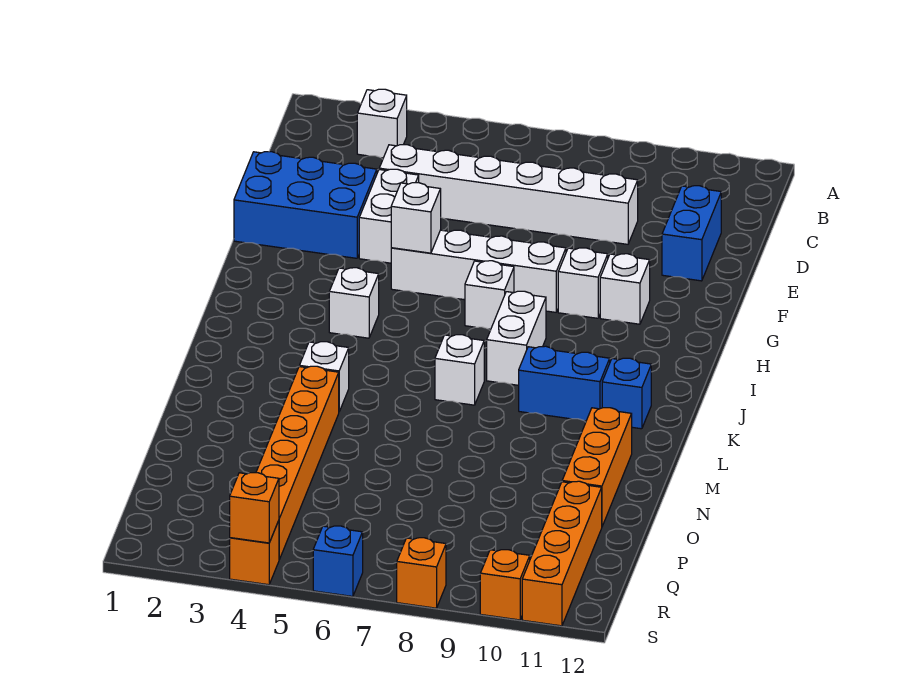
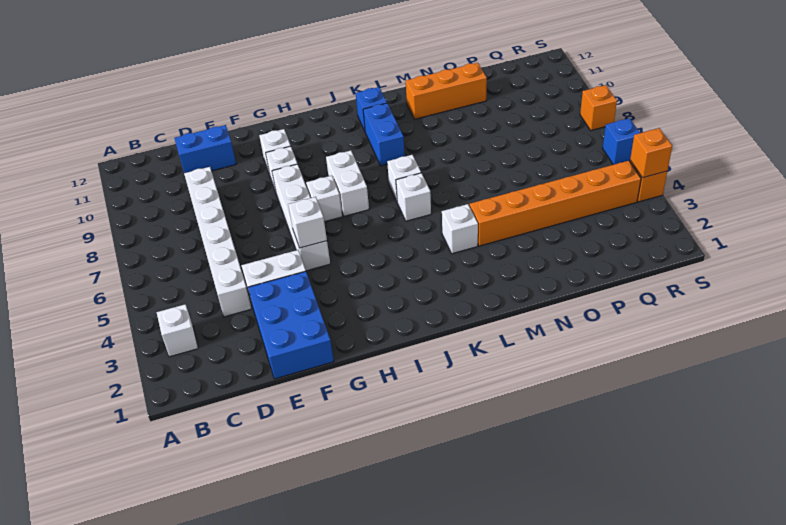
white 1x1 brick [329,268,379,338] -> white 1x1 brick moved to [396,173,431,221]
white 1x2 brick [487,291,546,385] -> white 1x2 brick turned to [326,150,369,216]
orange 1x4 brick [522,481,602,626] -> none
orange 1x1 brick [480,550,530,620] -> none

